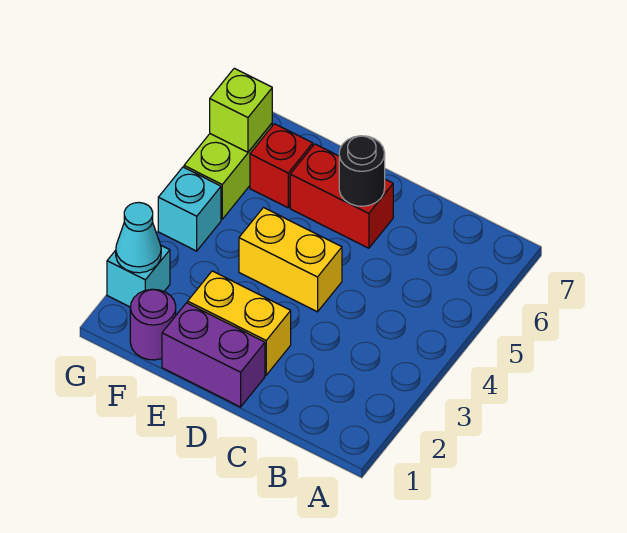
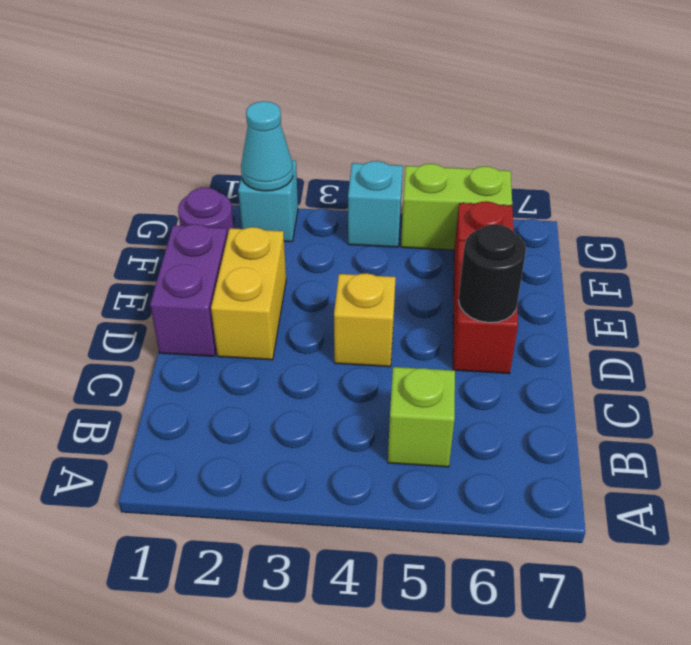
yellow 1x2 brick [239,208,342,312] -> yellow 1x1 brick [334,273,396,367]
lime 1x1 brick [210,68,272,152] -> lime 1x1 brick moved to [388,367,455,467]

